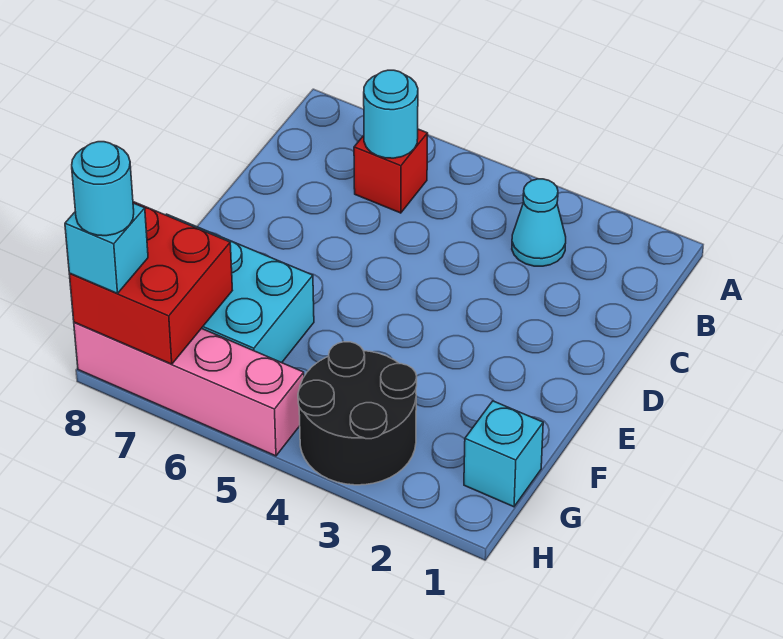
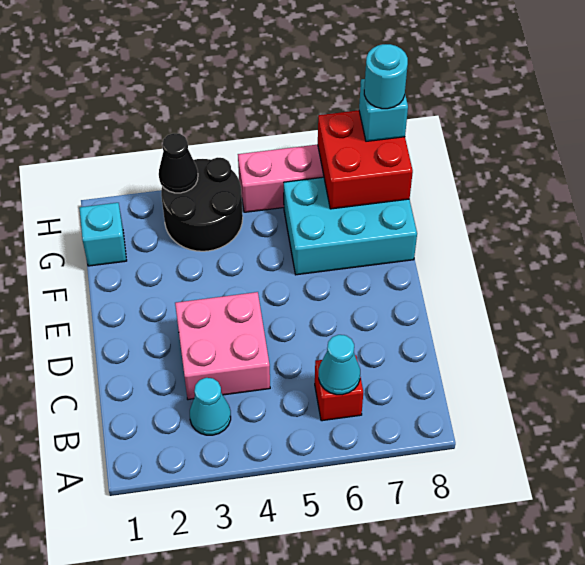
cyan 1x1 round brick [364,70,418,158] -> cyan 1x1 cone [319,335,360,395]
none -> pink 2x2 brick [175,292,270,400]
none -> black 1x1 cone [159,133,198,193]

